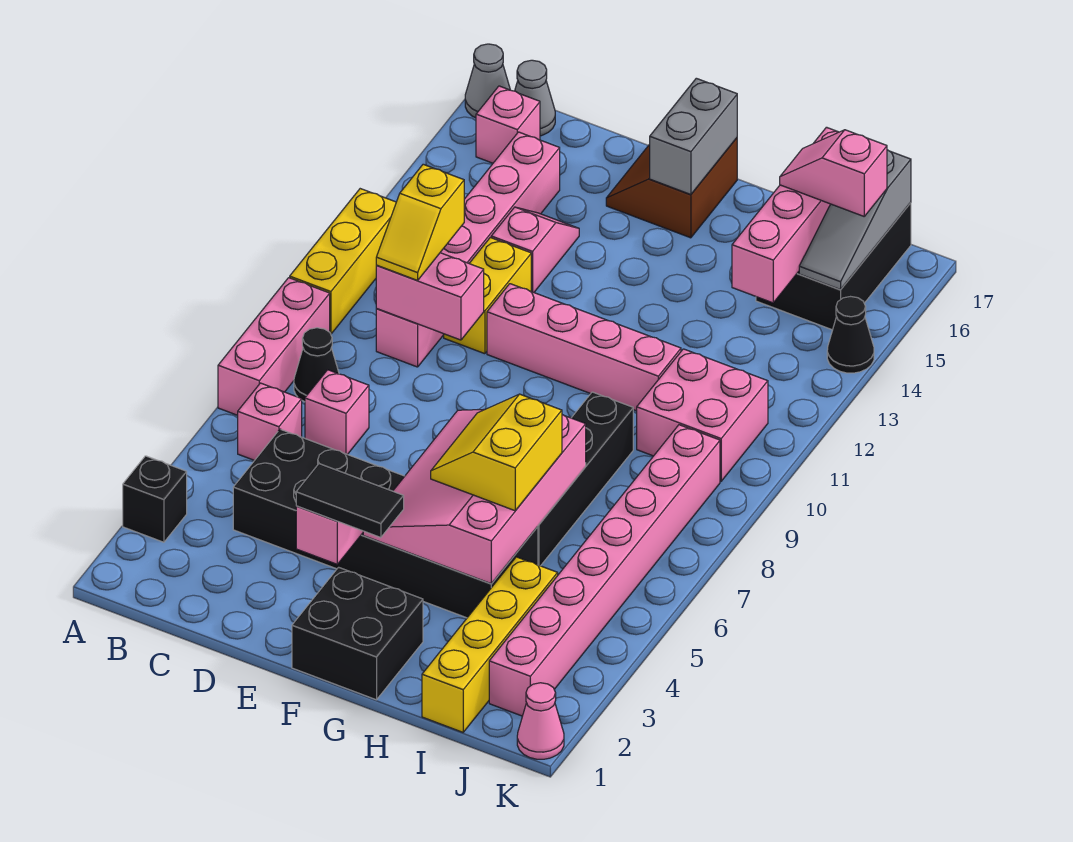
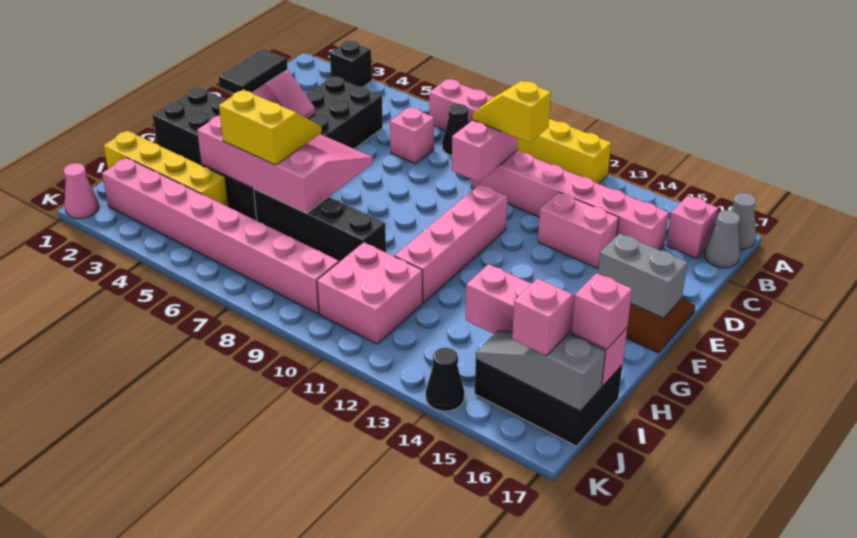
pink 1x1 brick [238,383,302,460] -> pink 1x1 brick moved to [572,273,632,349]
yellow 1x2 brick [444,238,531,354] -> none
pink 1x2 slope [491,207,579,292] -> pink 1x2 brick [538,192,619,268]

